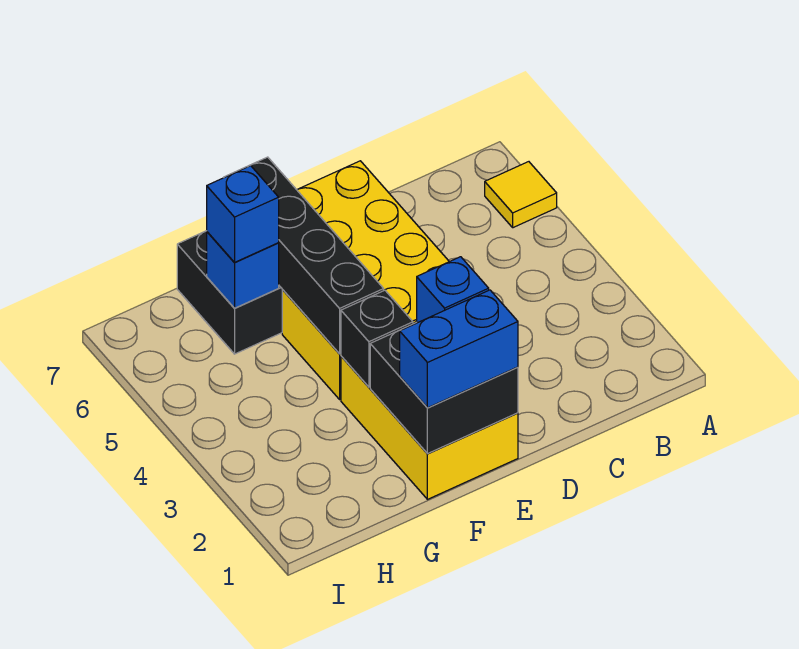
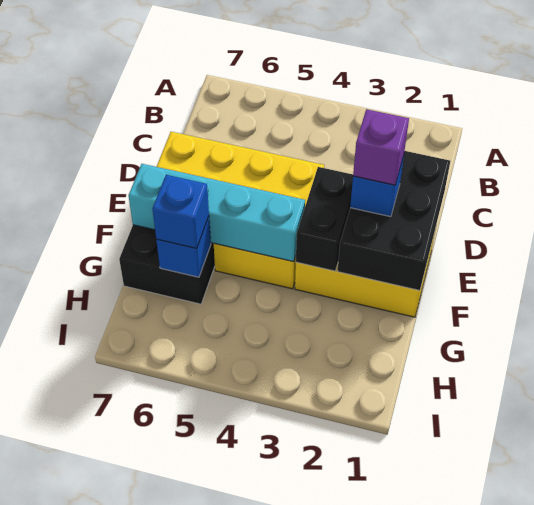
yellow 1x1 tile [485,162,557,228] -> none
black 2x2 brick [370,322,518,454] -> black 2x3 brick [338,151,450,291]
blue 1x2 brick [400,290,518,408] -> none
none -> purple 1x1 brick [353,109,409,185]
black 1x1 brick [341,290,413,387] -> black 1x2 brick [296,167,353,271]
black 1x4 brick [225,157,384,354] -> cyan 1x4 brick [128,164,305,262]

